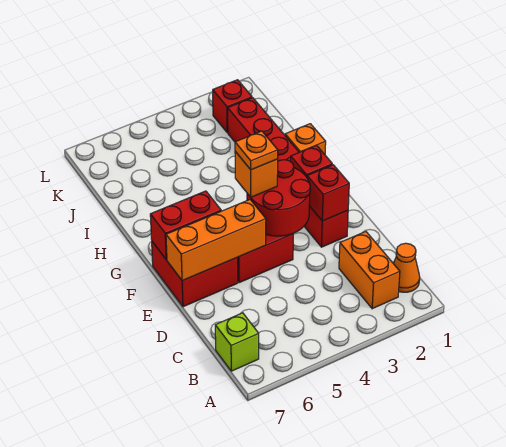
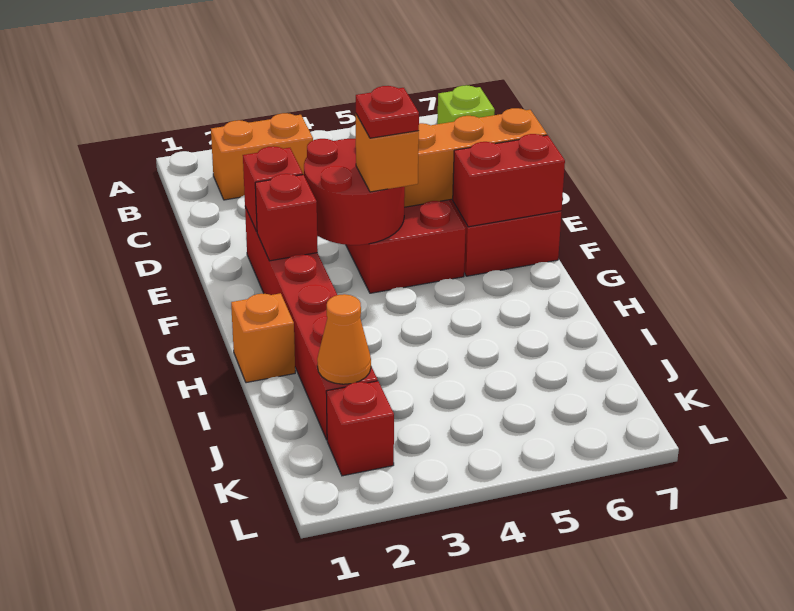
orange 1x1 cone [394,243,420,292] -> orange 1x1 cone moved to [317,294,371,384]
orange 1x2 brick [339,232,400,309] -> orange 1x2 brick turned to [211,113,313,200]
orange 1x1 plate [235,131,278,170] -> red 1x1 plate [356,86,419,138]

